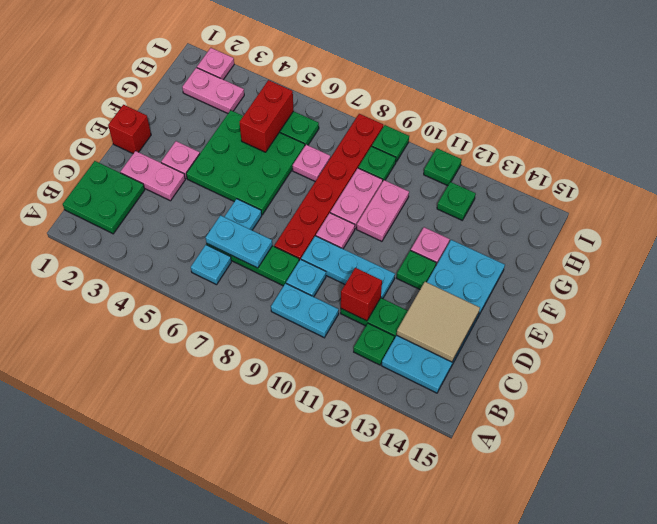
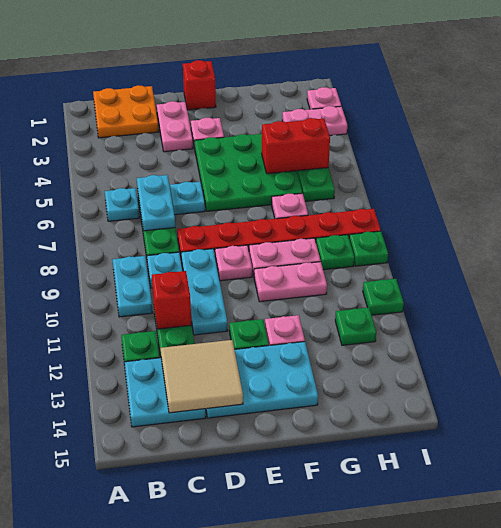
green 2x2 plate [63,161,145,234] -> orange 2x2 plate [93,85,159,138]
pink 1x2 plate [182,68,244,113] -> pink 1x2 plate turned to [282,106,347,136]

